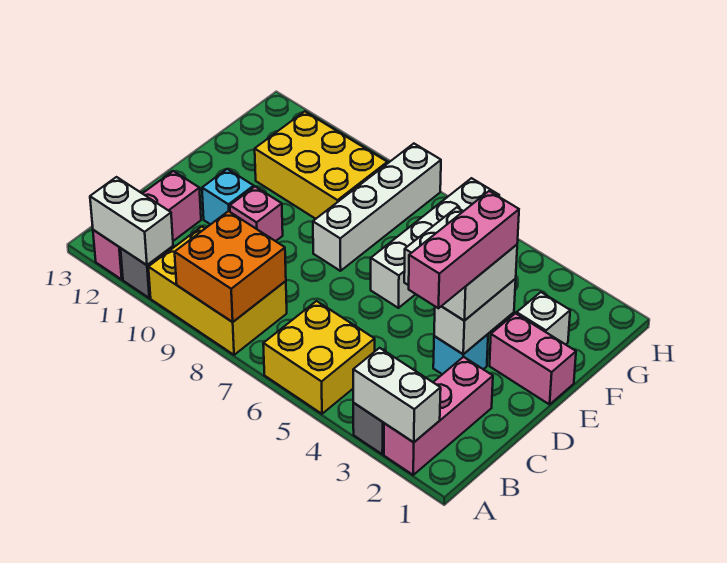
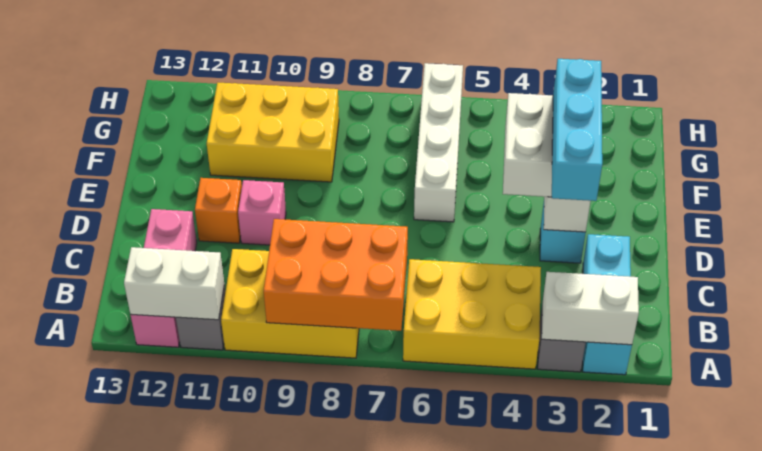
pink 1x3 brick [384,357,493,475] -> cyan 1x3 brick [583,234,632,375]
yellow 2x2 brick [263,301,375,414] -> yellow 2x3 brick [403,259,541,369]
orange 2x2 brick [175,211,286,322] -> orange 2x3 brick [264,219,408,331]
pink 1x3 brick [409,191,519,308] -> cyan 1x3 brick [552,59,602,201]
cyan 1x1 brick [202,169,254,225] -> orange 1x1 brick [195,178,242,243]
pink 1x2 brick [490,313,576,404] -> none
white 1x4 brick [313,144,441,271] -> none
white 1x1 brick [517,292,570,345] -> none

